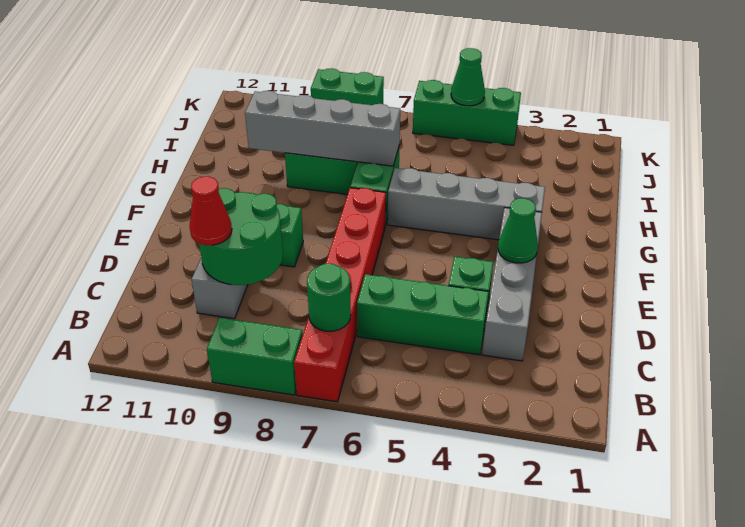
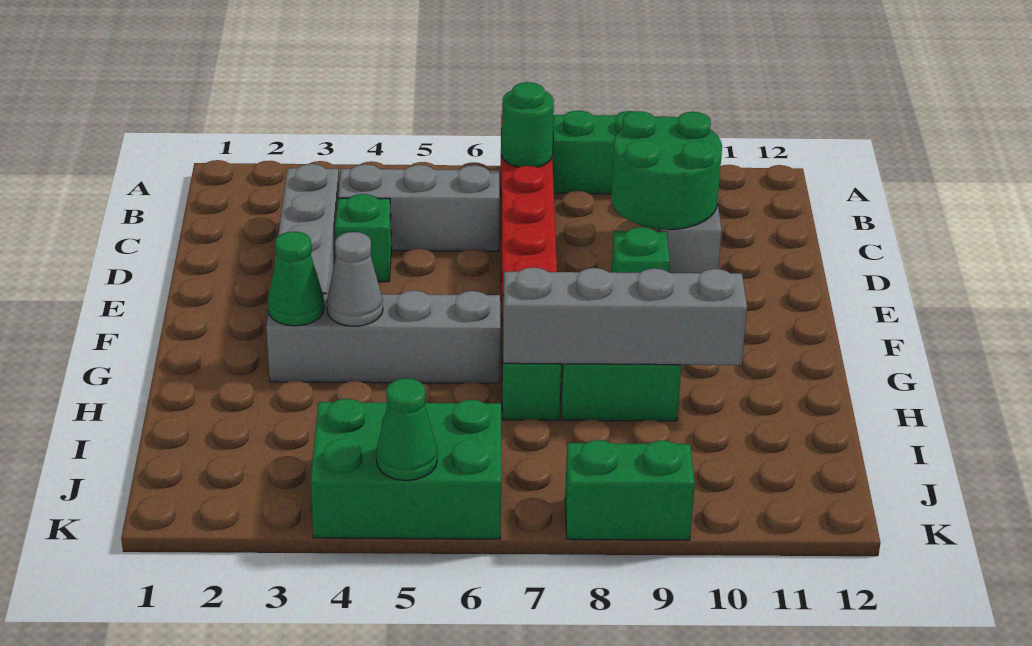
green 1x3 brick [357,274,489,355] -> grey 1x3 brick [338,164,499,251]
red 1x1 cone [189,176,232,245] -> none
green 1x1 cone [498,198,538,263] -> green 1x1 cone moved to [268,231,324,326]
none -> grey 1x1 cone [327,232,383,326]
green 1x3 brick [413,80,521,145] -> green 2x3 brick [311,399,501,539]

